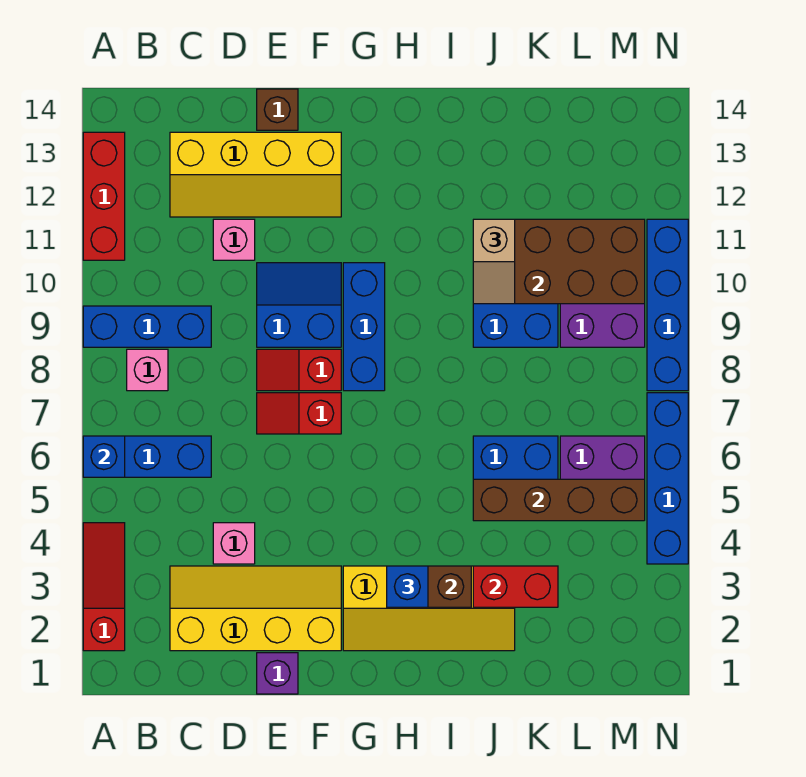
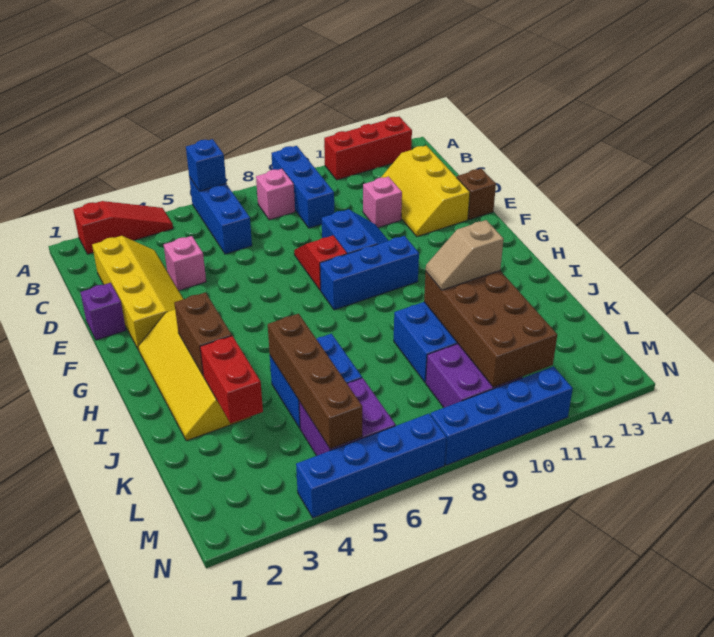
yellow 2x4 slope [170,132,341,217] -> yellow 2x3 slope [381,146,470,236]
red 1x2 slope [257,393,341,434] -> none
blue 1x1 brick [387,566,428,607] -> none

